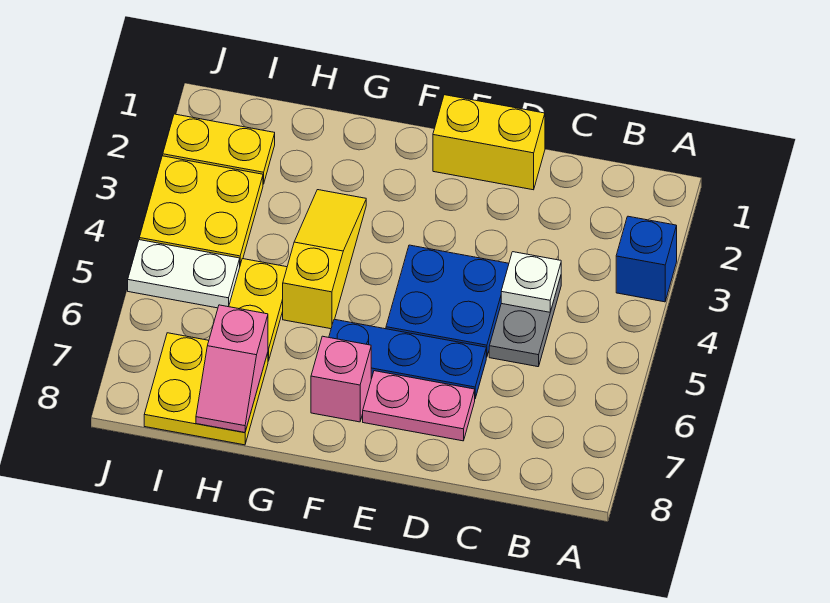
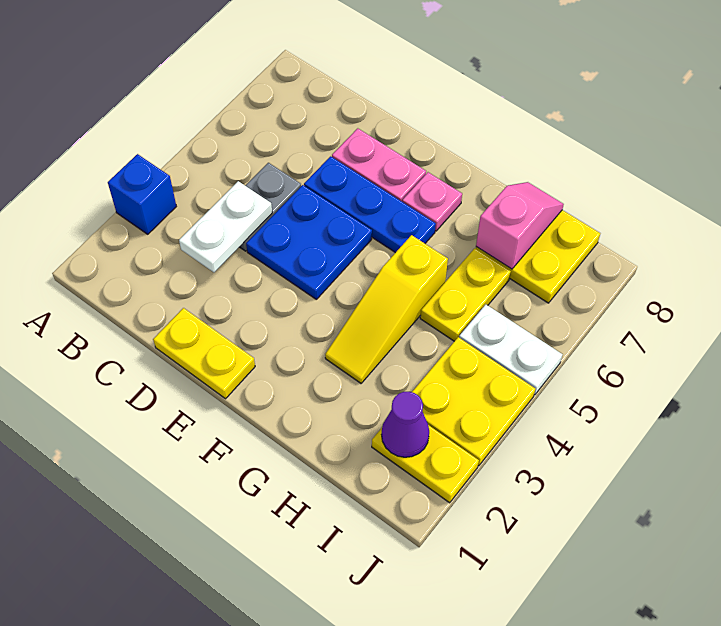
white 1x1 plate [501,252,561,312] -> white 1x2 plate [179,181,272,272]
yellow 1x2 brick [433,95,545,190] -> yellow 1x2 plate [153,308,255,399]
pink 1x1 brick [311,336,371,422] -> pink 1x1 plate [402,172,462,231]
none -> purple 1x1 cone [382,392,429,457]

